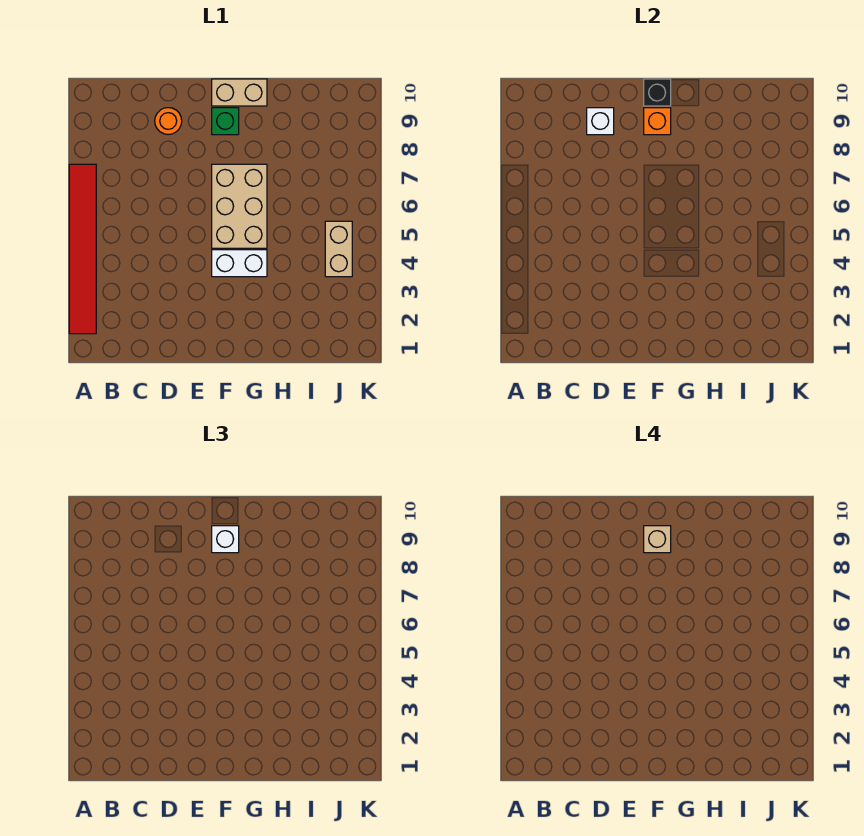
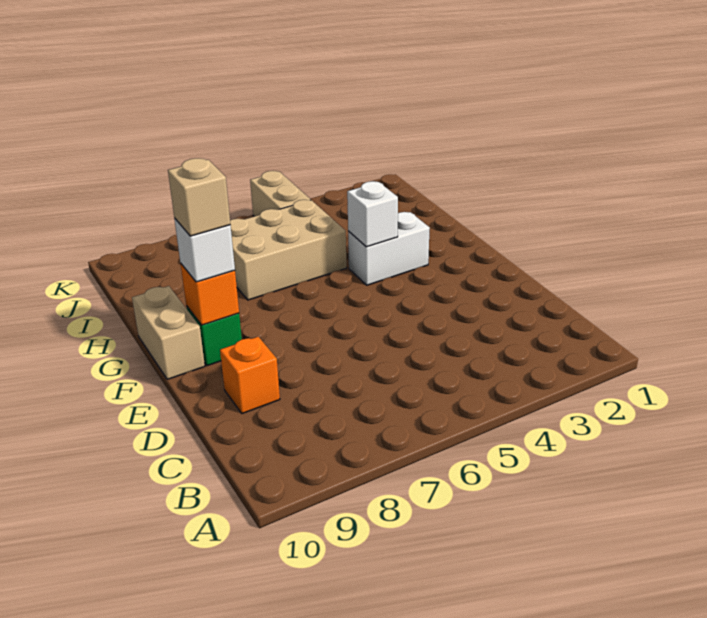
red 1x6 tile [69,164,96,334] -> none
orange 1x1 round brick [155,108,182,135] -> orange 1x1 brick [220,337,280,414]
white 1x1 brick [587,108,614,135] -> white 1x1 brick moved to [347,181,398,247]
white 1x2 brick [212,250,267,277] -> white 1x2 brick turned to [348,212,430,285]
tan 2x3 brick [212,164,267,248] -> tan 2x3 brick moved to [230,200,346,300]
black 1x1 brick [644,79,671,106] -> none
tan 1x2 brick [325,221,352,277] -> tan 1x2 brick turned to [250,171,311,216]

